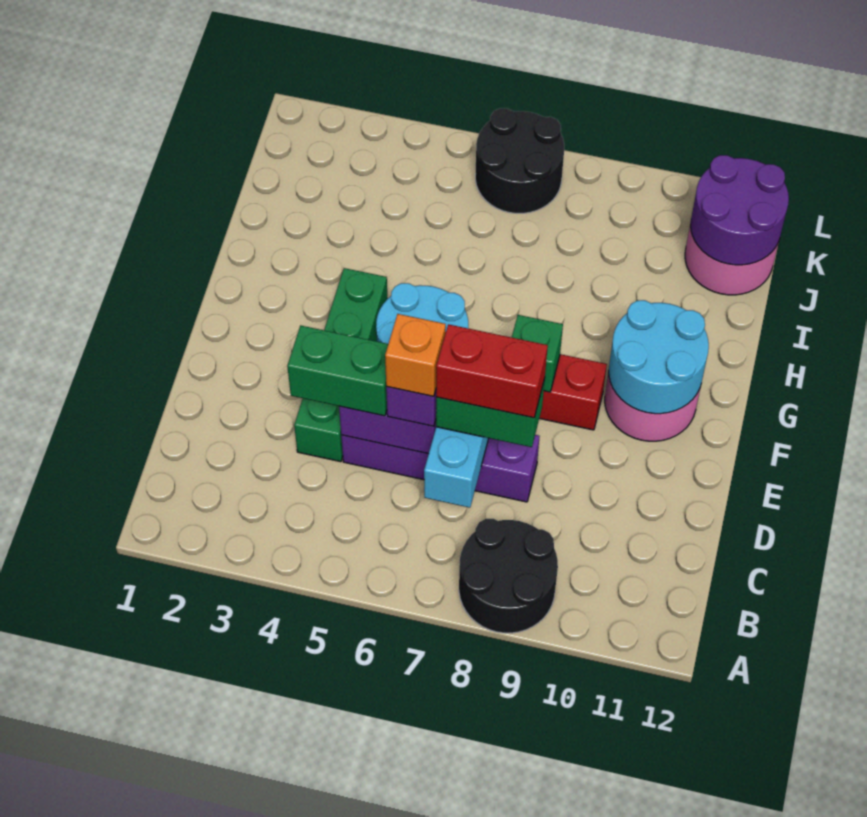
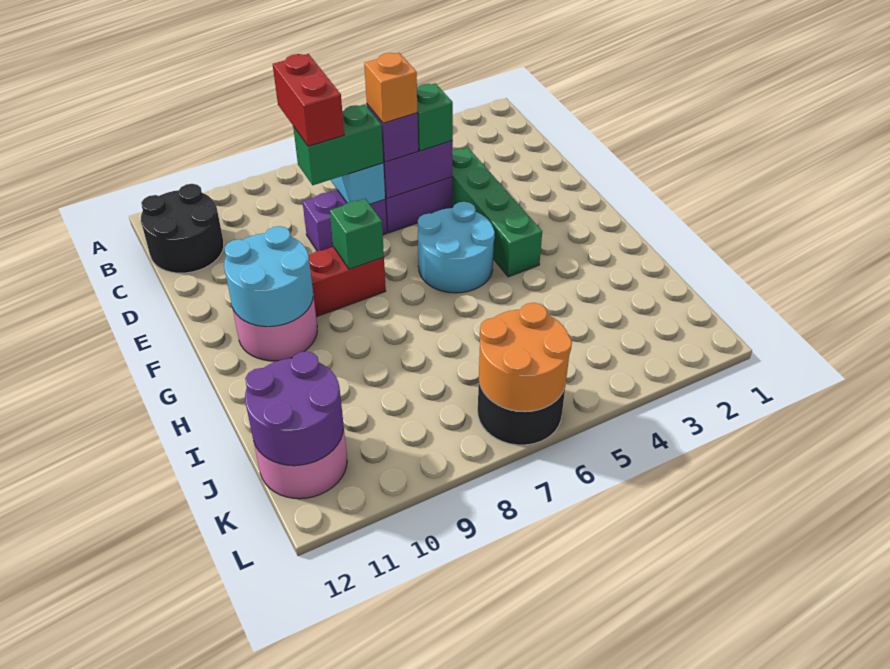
black 2x2 round brick [459,519,558,633] -> black 2x2 round brick moved to [141,184,224,273]
green 1x2 brick [287,325,388,416] -> green 1x1 brick [417,83,453,151]
red 1x2 brick [436,324,548,418] -> red 1x2 brick turned to [273,54,344,146]
none -> orange 2x2 round brick [479,303,572,412]

